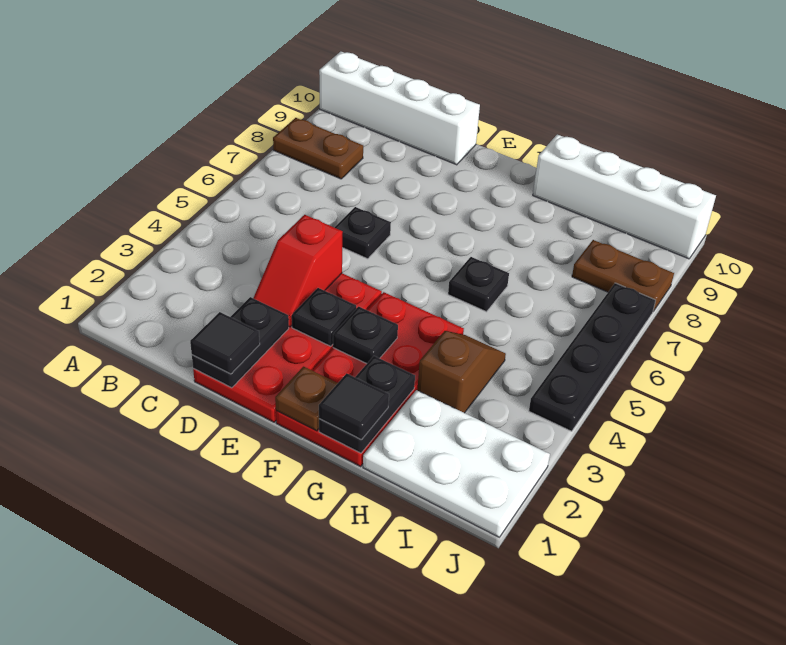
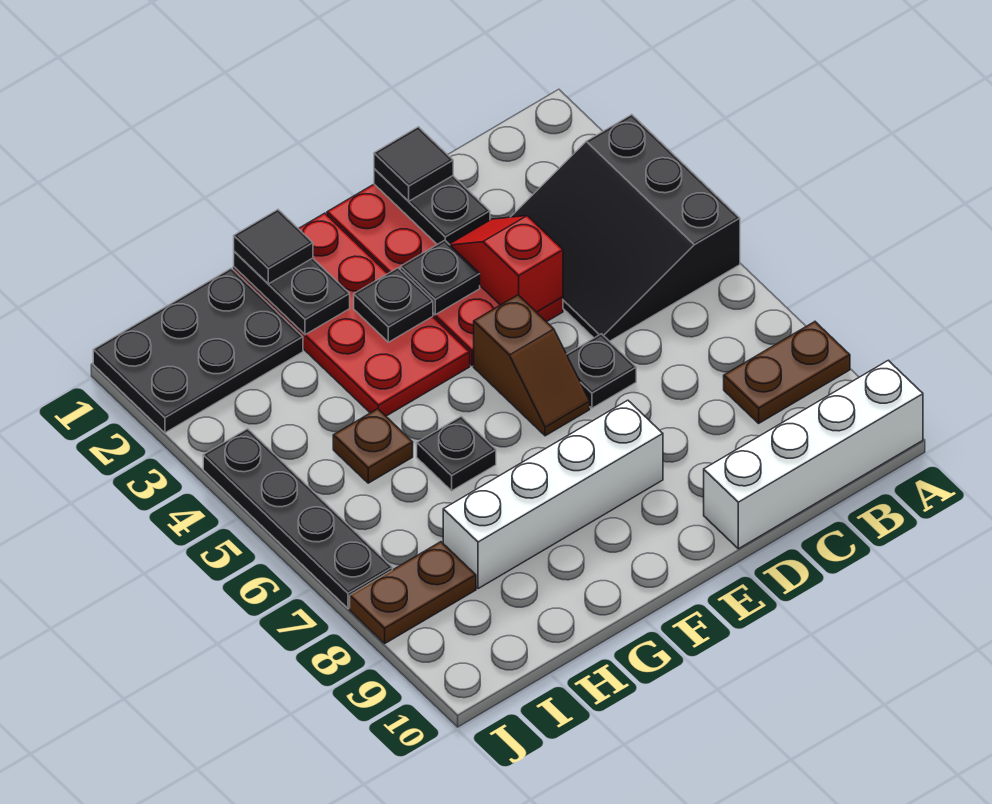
none -> black 3x3 slope [511,115,740,341]
brown 1x1 plate [275,367,338,431] -> brown 1x1 plate moved to [333,409,413,483]
white 1x4 brick [533,135,716,259] -> white 1x4 brick moved to [443,400,663,589]
white 2x3 plate [363,390,550,537] -> black 2x3 plate [93,268,303,433]
brown 1x2 slope [417,331,506,413] -> brown 1x2 slope moved to [474,295,590,436]

